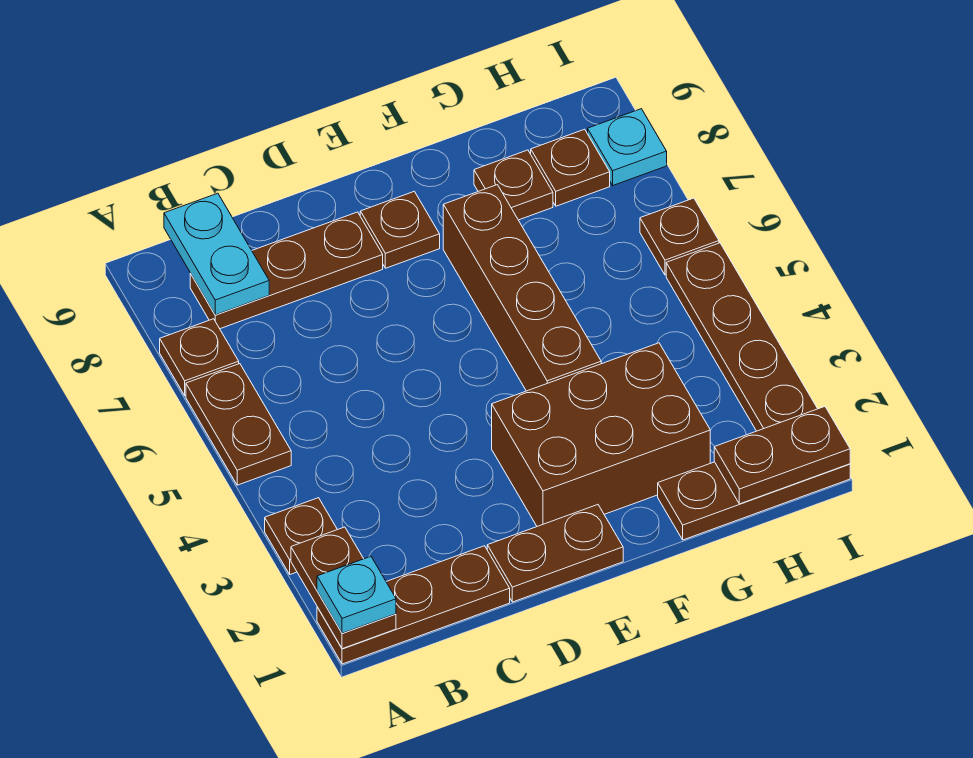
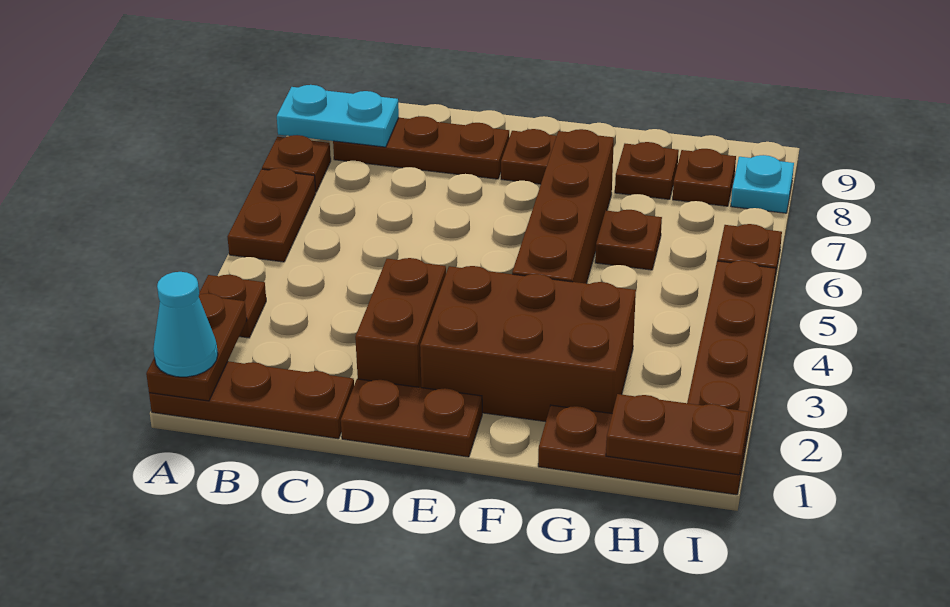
cyan 1x1 plate [317,556,396,633] -> cyan 1x1 cone [153,272,218,377]
cyan 1x2 plate [164,193,269,315] -> cyan 1x2 plate turned to [277,85,399,147]
none -> brown 1x2 brick [355,258,446,387]
none -> brown 1x1 plate [595,210,662,270]

